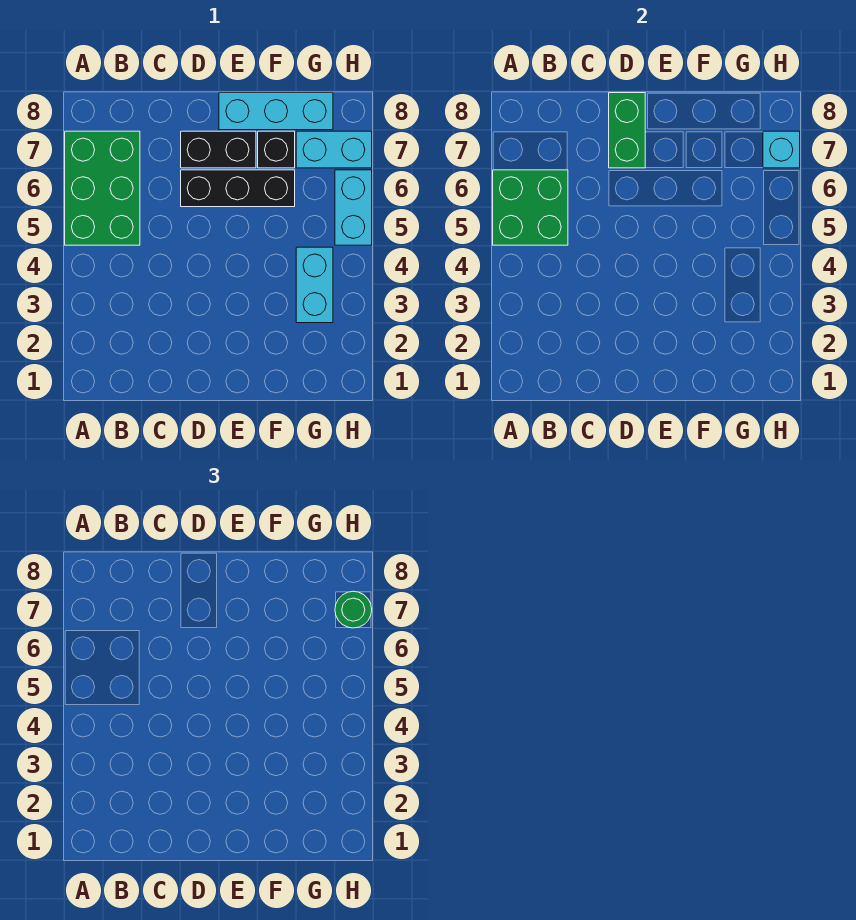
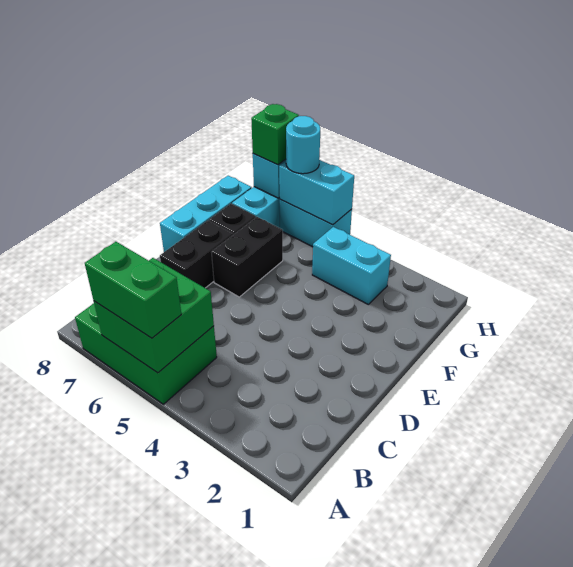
black 1x3 brick [181,170,295,207] -> black 1x2 brick [211,217,283,297]
green 1x2 brick [609,93,645,168] -> green 1x2 brick moved to [85,242,181,338]
none -> cyan 1x2 brick [279,160,354,225]
none -> cyan 1x1 round brick [286,116,320,174]
green 1x1 round brick [335,591,372,628] -> green 1x1 brick [251,104,299,165]

